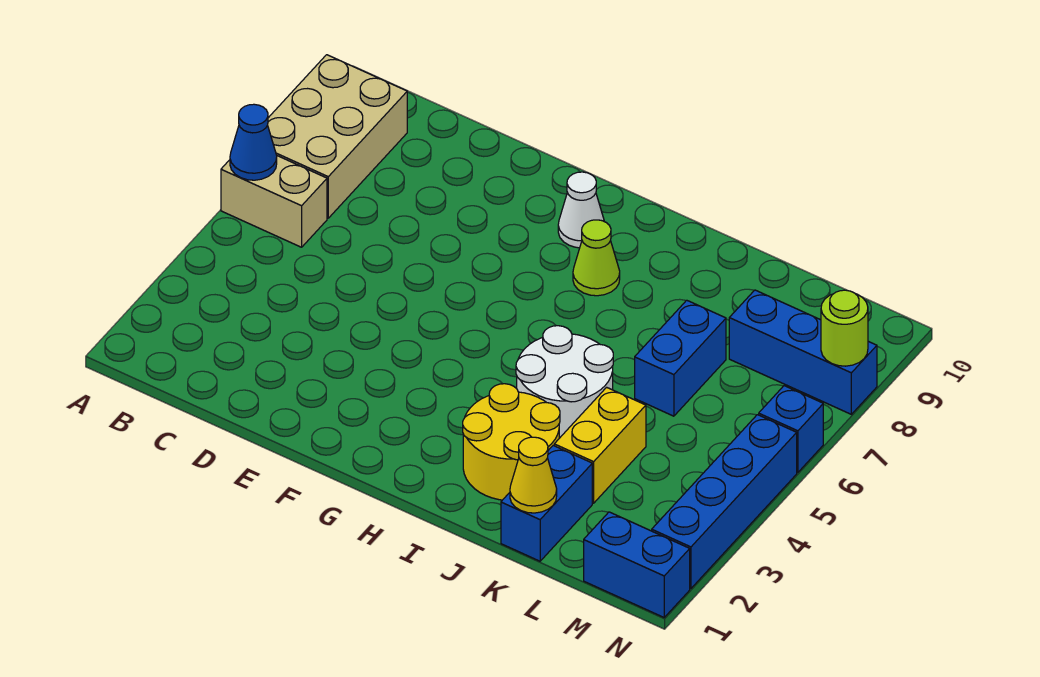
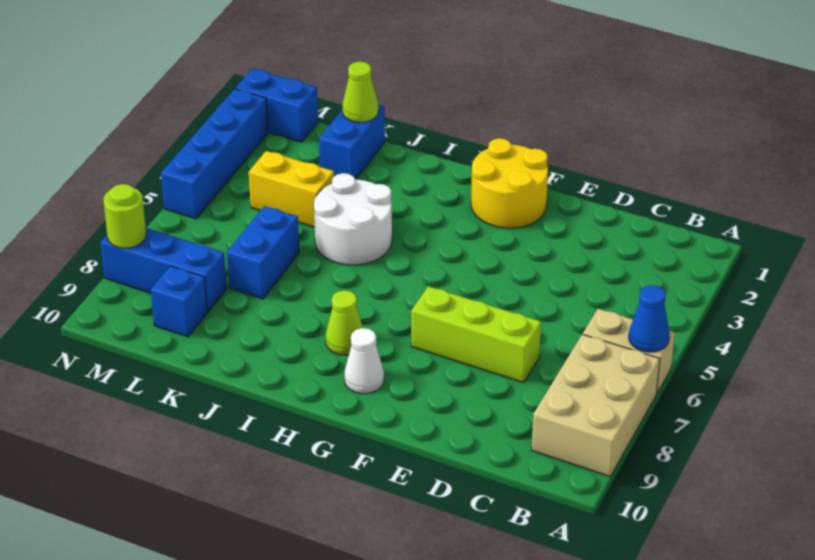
none -> lime 1x3 brick [411,286,541,383]
yellow 2x2 round brick [463,384,560,500] -> yellow 2x2 round brick moved to [471,138,548,228]
yellow 1x1 cone [510,437,557,513] -> lime 1x1 cone [342,62,378,122]
yellow 1x2 brick [554,387,646,503] -> yellow 1x2 brick turned to [249,151,334,227]
blue 1x1 brick [759,386,823,472] -> blue 1x1 brick moved to [151,266,207,337]

